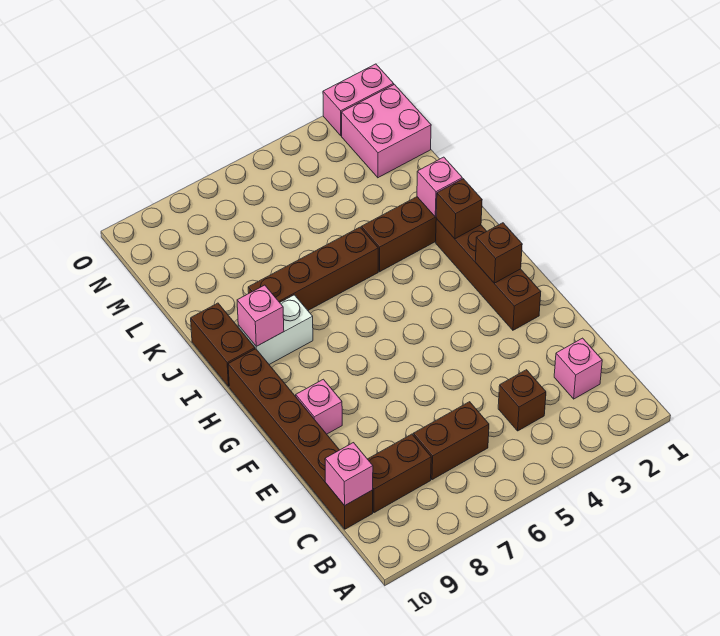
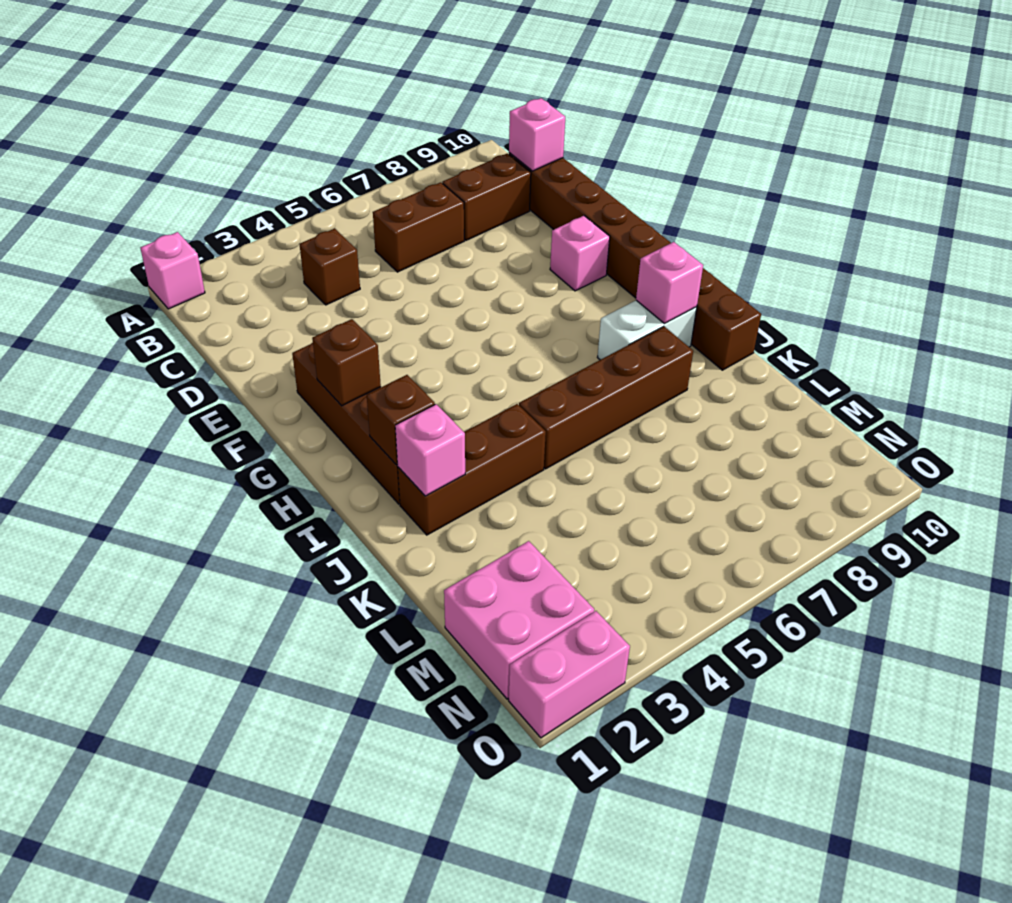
pink 1x1 brick [554,338,602,399] -> pink 1x1 brick moved to [140,232,205,309]

